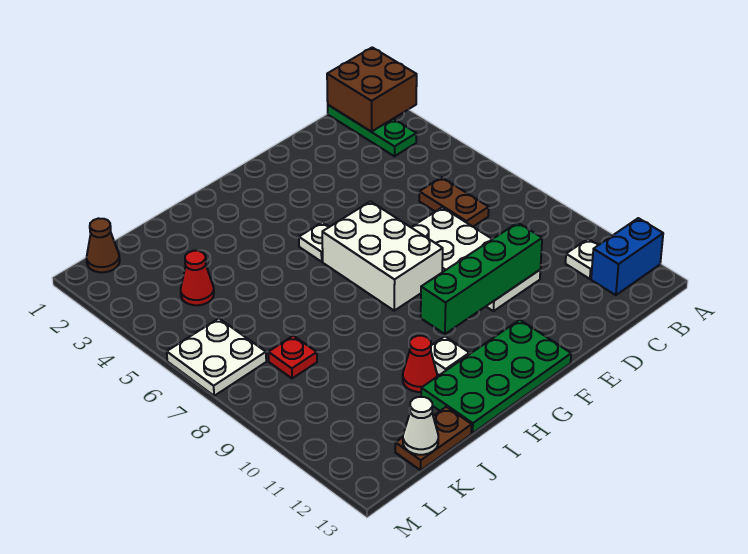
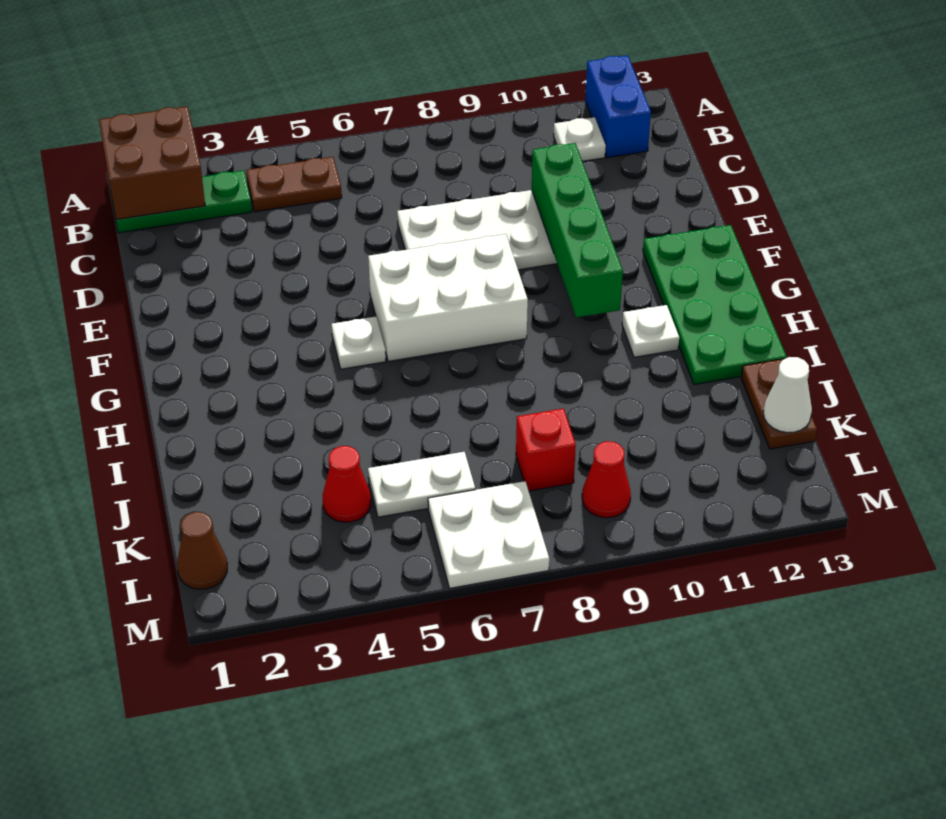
brown 1x2 plate [419,177,489,227] -> brown 1x2 plate moved to [246,157,342,212]
red 1x1 cone [403,336,437,392] -> red 1x1 cone moved to [582,441,631,518]
none -> white 1x2 plate [368,452,475,517]
red 1x1 plate [268,336,317,378] -> red 1x1 brick [516,408,576,491]

